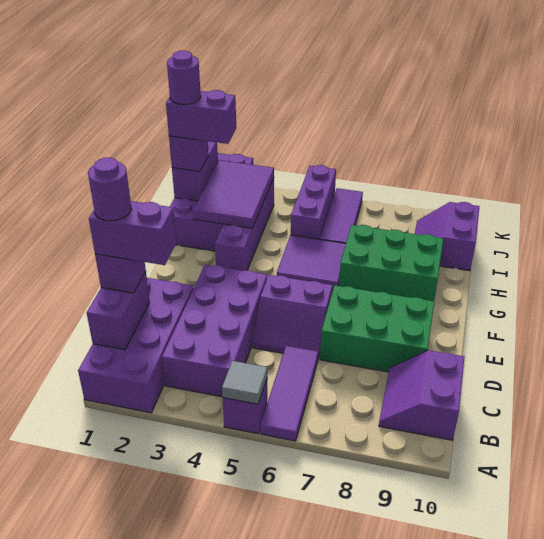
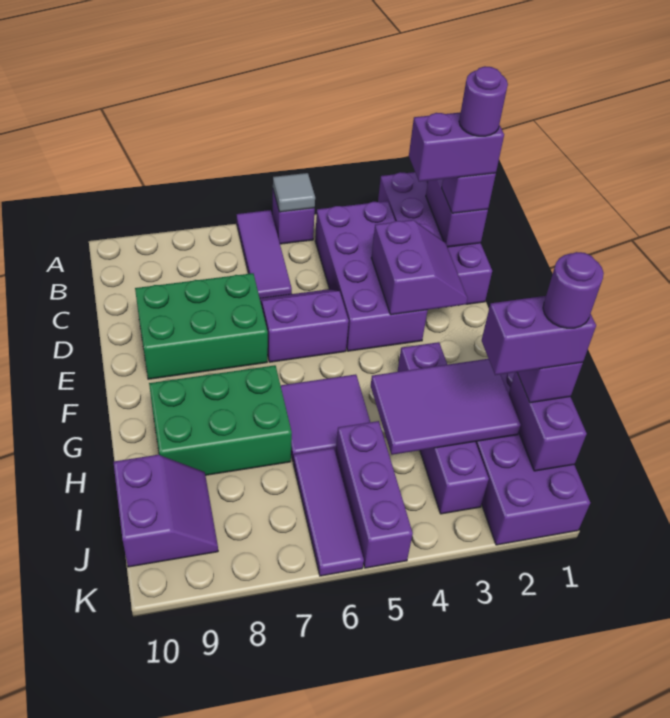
purple 2x2 slope [379,350,464,440] -> purple 2x2 slope moved to [371,220,468,315]
purple 2x3 tile [193,160,274,228] -> purple 2x3 tile turned to [371,359,521,455]

